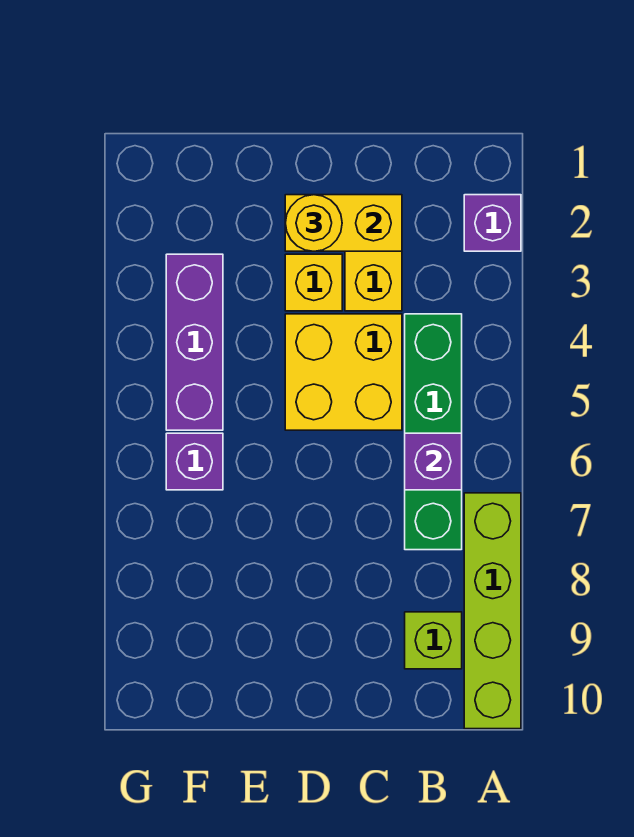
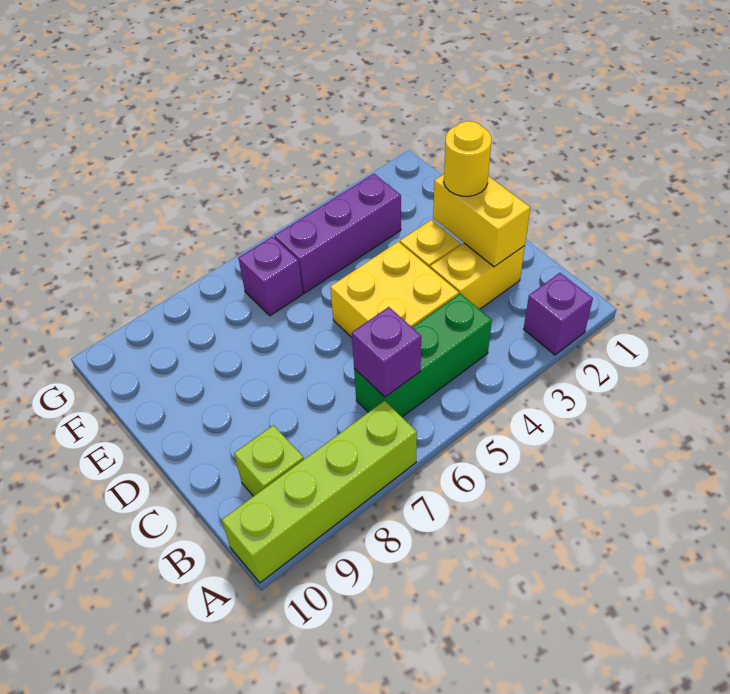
green 1x4 brick [405,314,462,550] -> green 1x3 brick [354,294,492,417]

